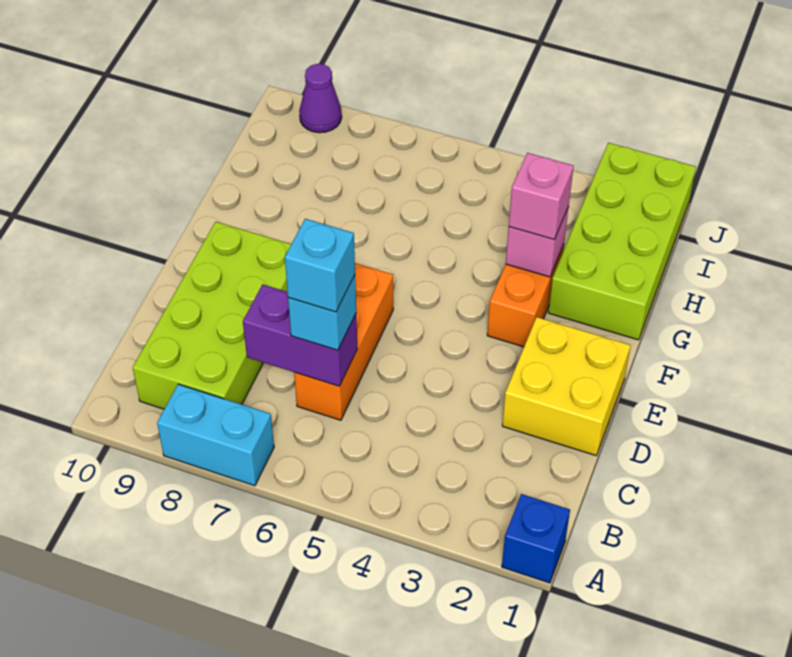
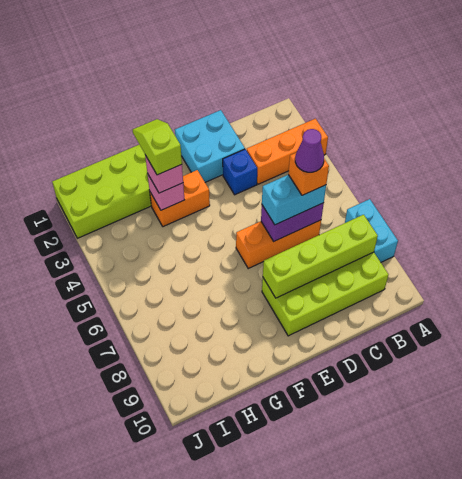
blue 1x1 brick [502,494,570,583] -> blue 1x1 brick moved to [223,149,257,195]
none -> orange 1x3 brick [247,119,328,184]
none -> lime 1x4 brick [263,215,378,298]
purple 1x2 brick [243,284,357,386] -> purple 1x2 brick turned to [261,203,324,241]
cyan 1x1 brick [288,275,356,350] -> cyan 1x2 brick [262,175,326,225]
cyan 1x1 brick [285,219,355,312] -> orange 1x1 brick [288,153,329,195]
yellow 2x2 brick [502,317,631,455] -> cyan 2x2 brick [175,110,245,182]
none -> lime 1x2 slope [133,119,182,175]
purple 1x1 cone [299,64,342,133] -> purple 1x1 cone moved to [295,129,324,172]

